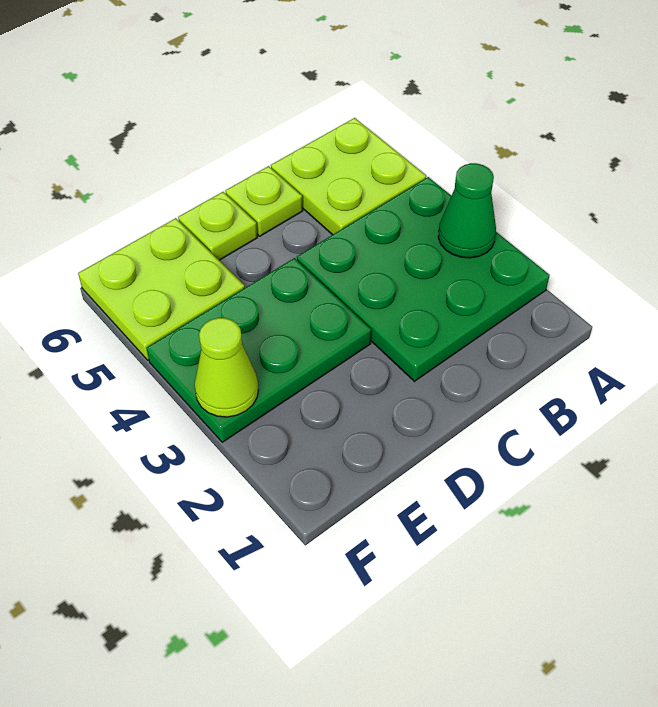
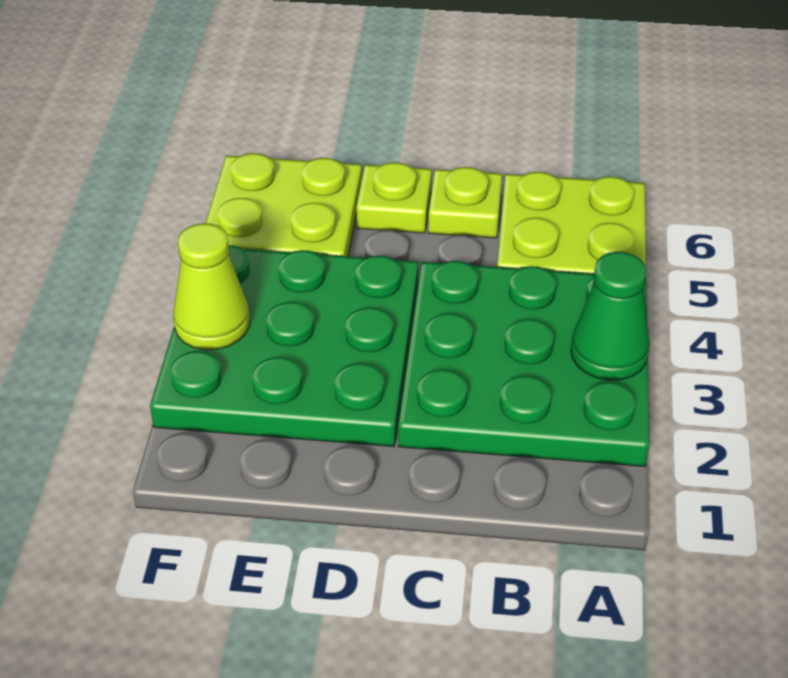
green 2x3 plate [147,258,371,442] -> green 3x3 plate [150,245,418,447]

